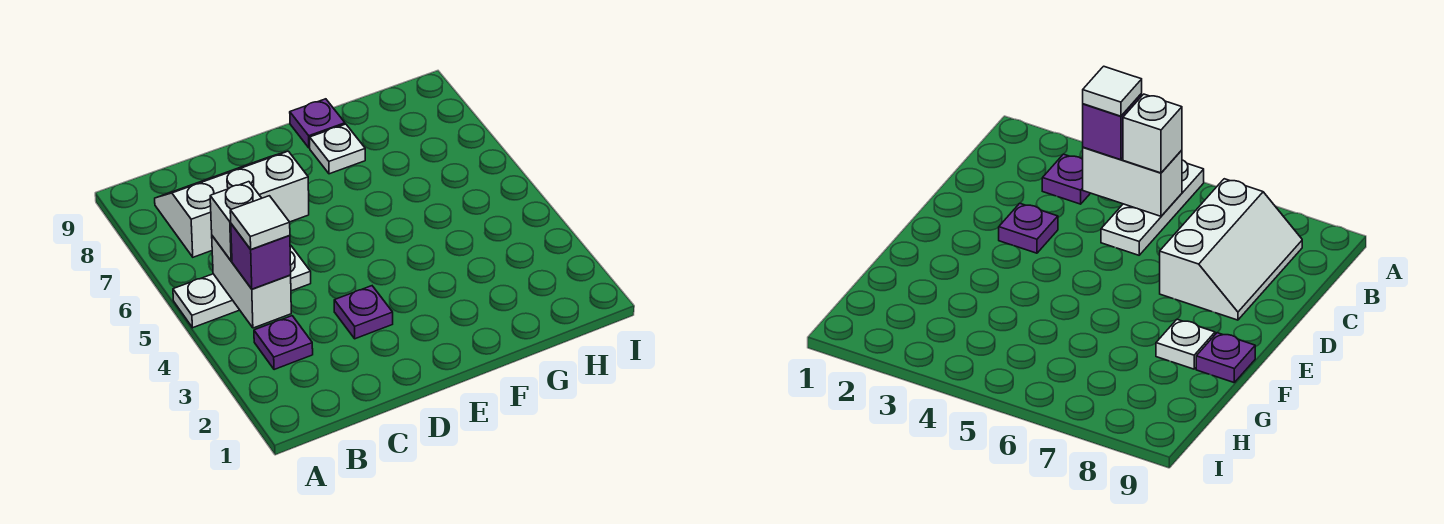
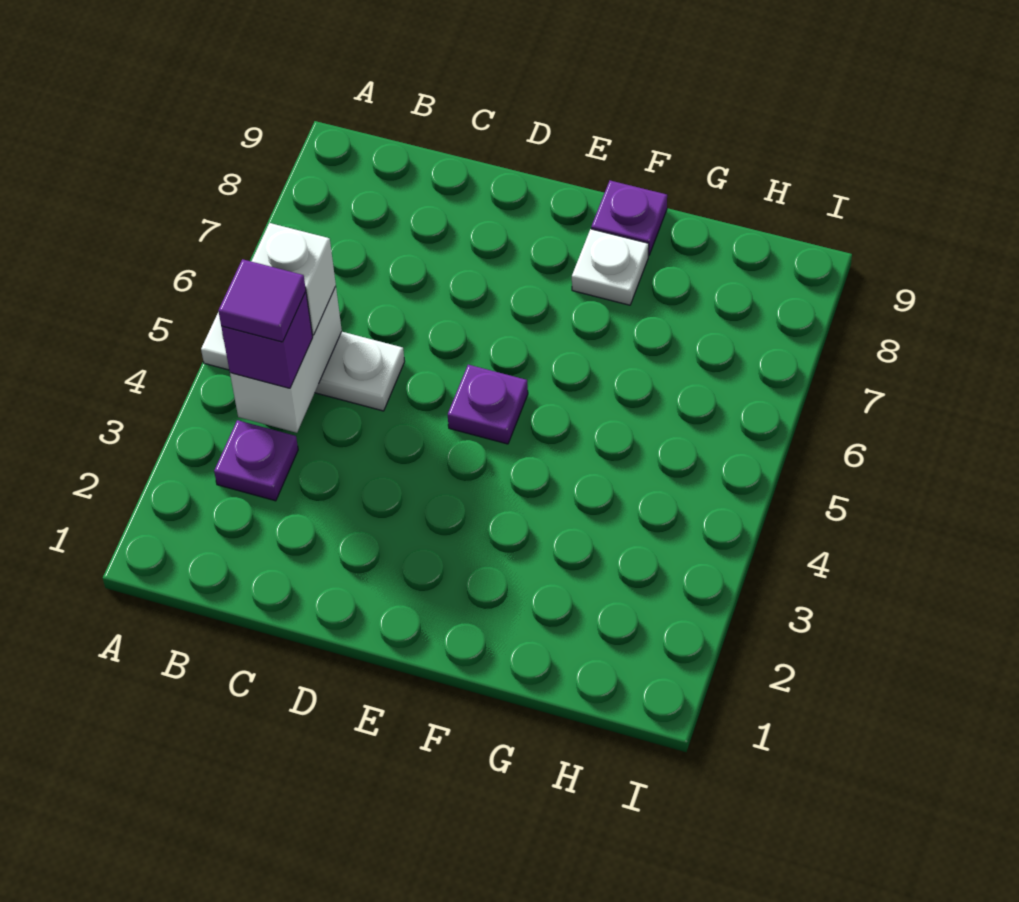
white 1x1 tile [230,196,290,250] -> purple 1x1 tile [218,259,306,342]
white 2x3 slope [155,151,309,257] -> none
purple 1x1 plate [334,286,393,339] -> purple 1x1 plate moved to [448,365,528,444]

